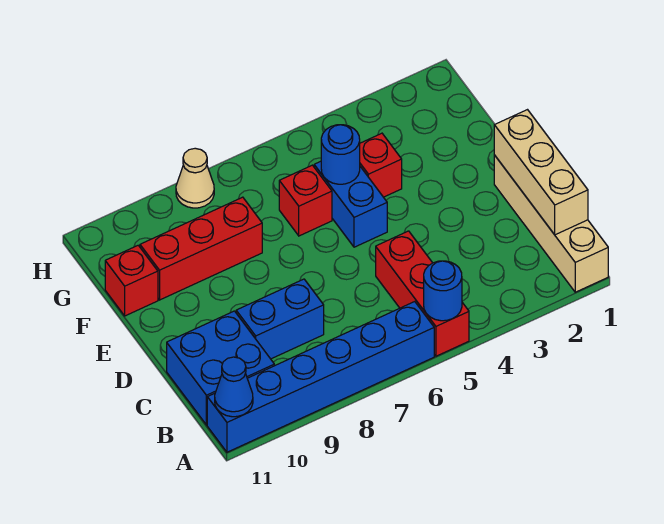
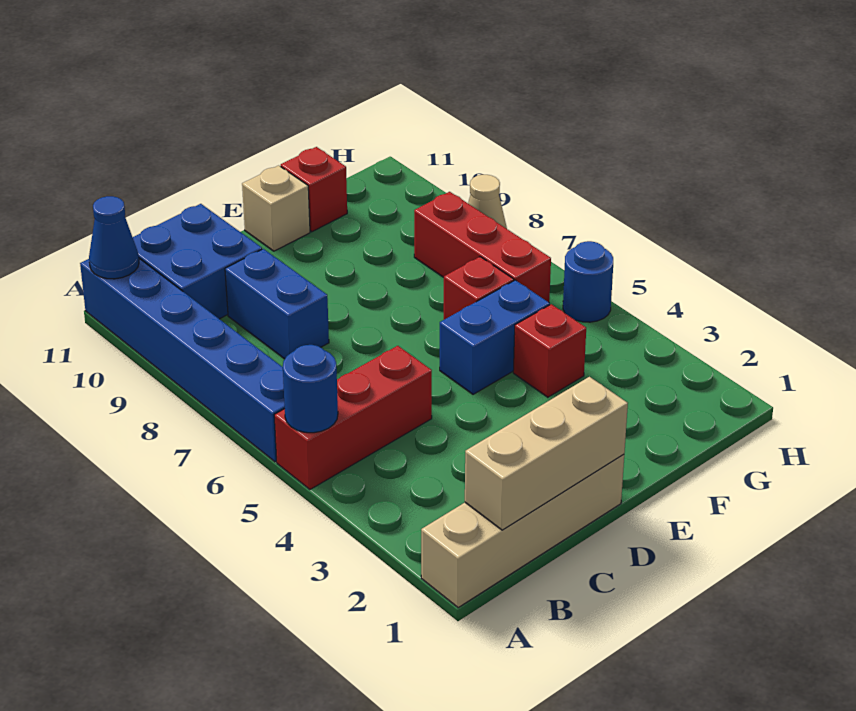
none -> tan 1x1 brick [242,165,310,251]
blue 1x1 round brick [321,125,360,184] -> blue 1x1 round brick moved to [563,241,613,322]
red 1x3 brick [140,197,262,300] -> red 1x3 brick moved to [414,192,551,302]

